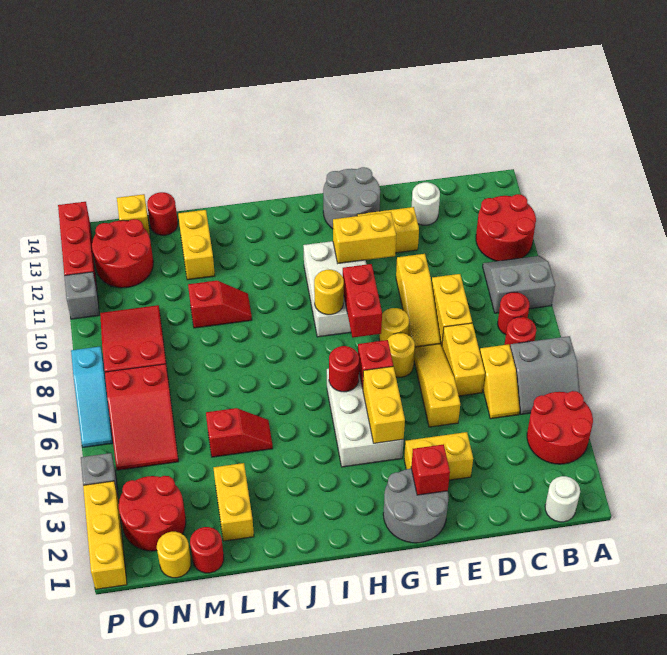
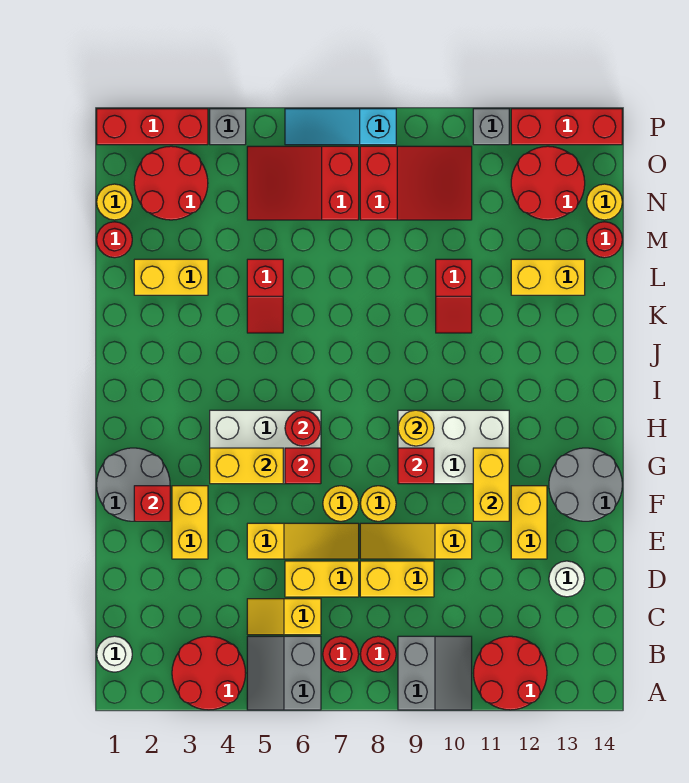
red 1x2 brick [343,264,382,337] -> red 1x1 brick [398,448,434,484]
yellow 1x1 brick [117,194,150,237] -> yellow 1x1 round brick [587,184,622,220]
yellow 1x3 brick [83,481,127,589] -> red 1x3 brick [97,109,208,145]

